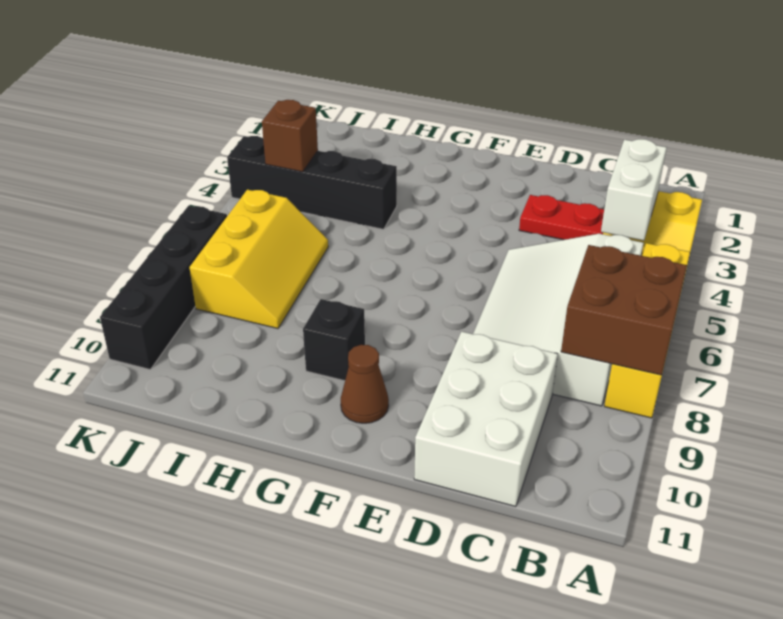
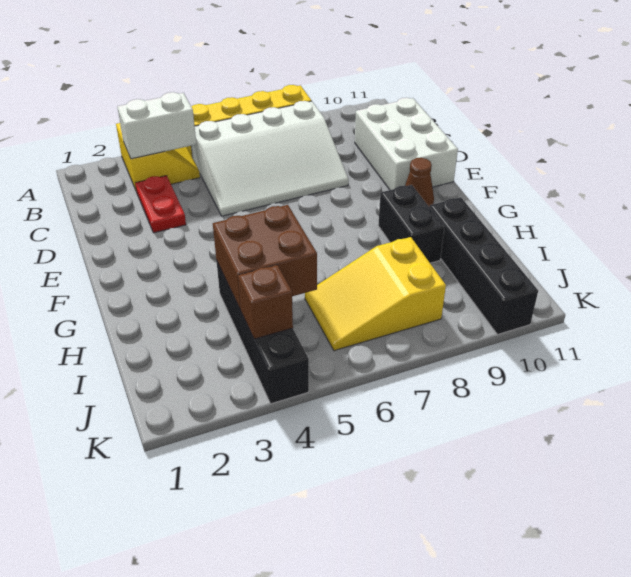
brown 2x2 brick [561,245,687,375] -> brown 2x2 brick moved to [213,205,317,310]
white 2x3 brick [414,331,558,507] -> white 2x3 brick turned to [355,98,458,190]
black 1x1 brick [303,299,365,381] -> black 1x2 brick [378,185,444,263]
yellow 2x3 slope [190,190,328,329] -> yellow 2x3 slope turned to [305,237,446,351]
black 1x4 brick [100,206,227,369] -> black 1x4 brick turned to [430,197,538,334]

